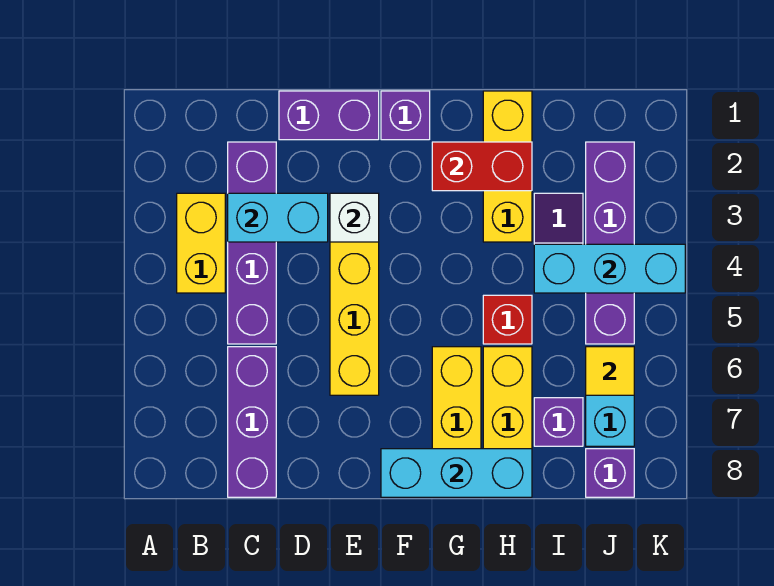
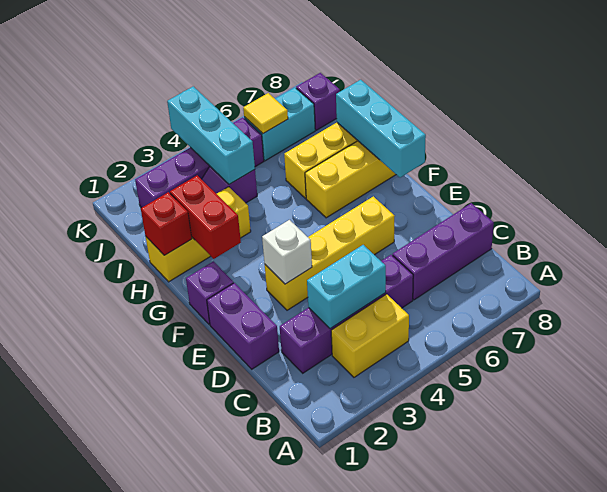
cyan 1x2 brick [228,193,328,242] -> cyan 1x2 brick turned to [307,245,386,329]
red 1x1 brick [483,295,532,344] -> red 1x1 brick moved to [141,192,192,255]
purple 1x1 brick [534,398,583,446] -> none

